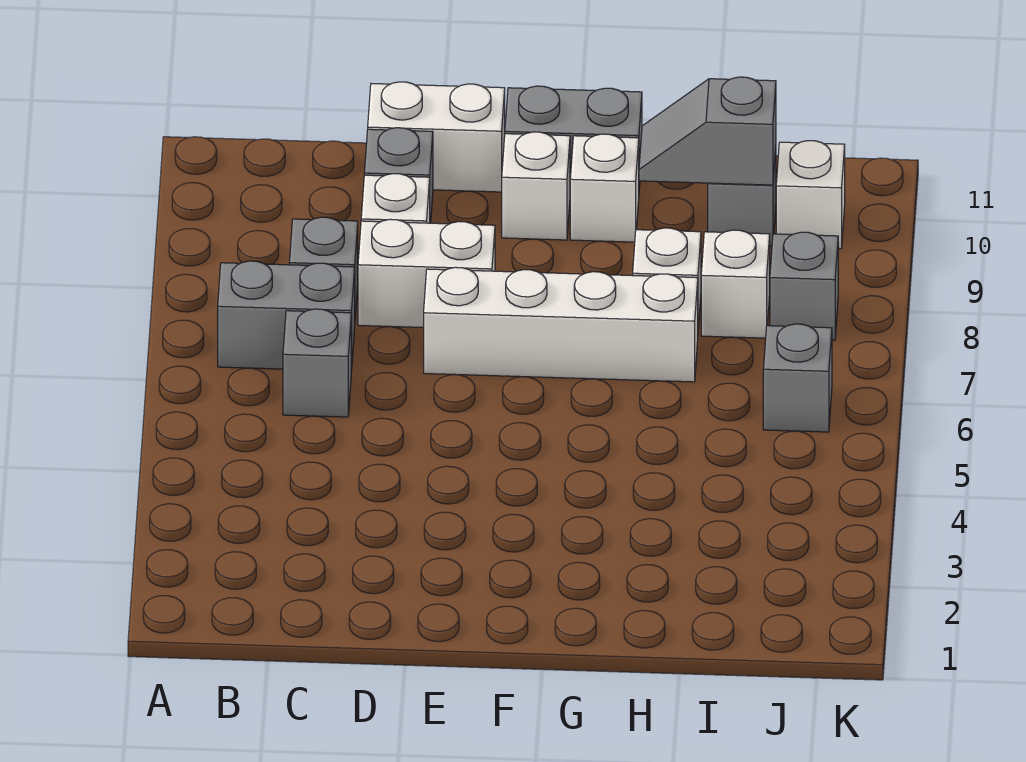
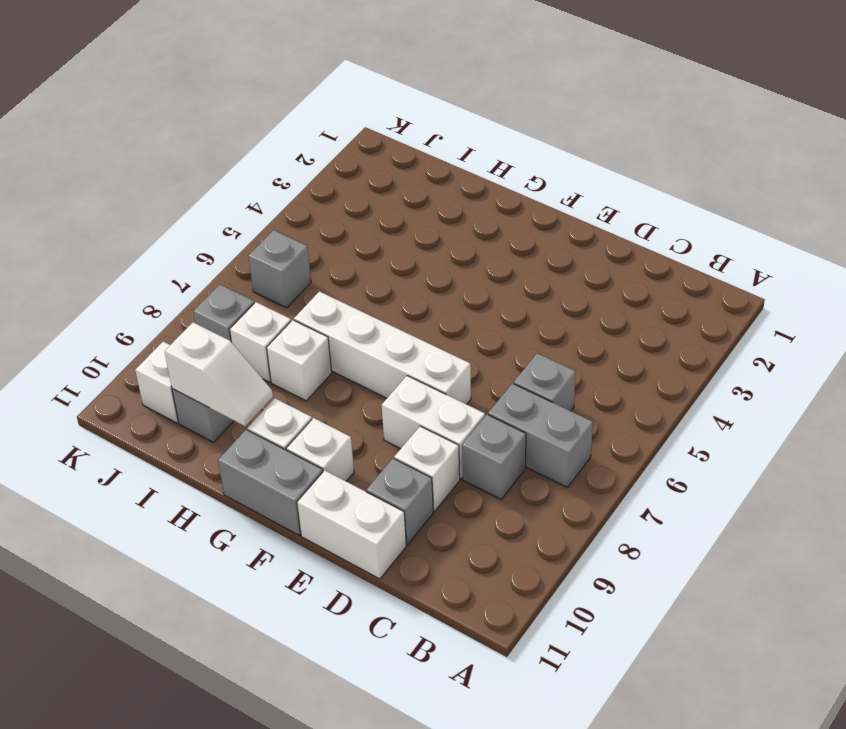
grey 1x2 slope [639,77,776,185] -> white 1x2 slope [165,322,273,426]

